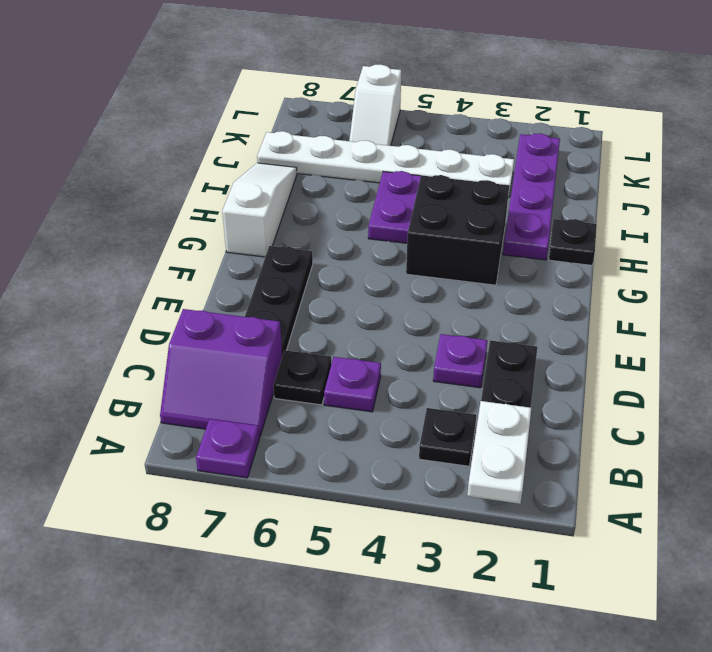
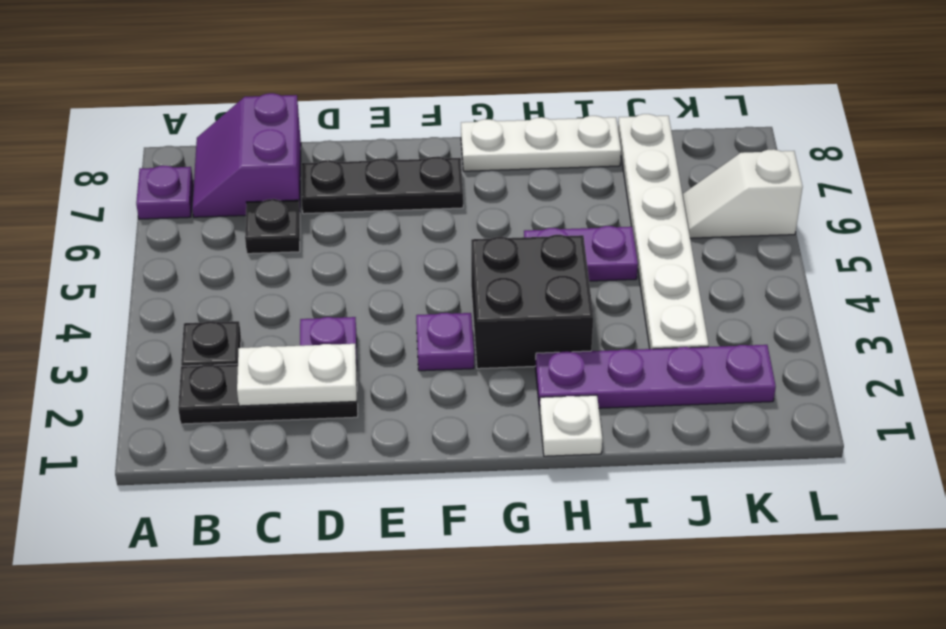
white 1x2 plate [467,401,531,504] -> white 1x2 plate moved to [237,344,357,406]
purple 1x1 plate [324,357,381,412] -> purple 1x1 plate moved to [416,313,474,371]
white 1x3 slope [222,163,297,257] -> white 1x3 plate [461,116,621,171]
black 1x1 plate [549,219,597,265] -> white 1x1 plate [540,395,602,456]

